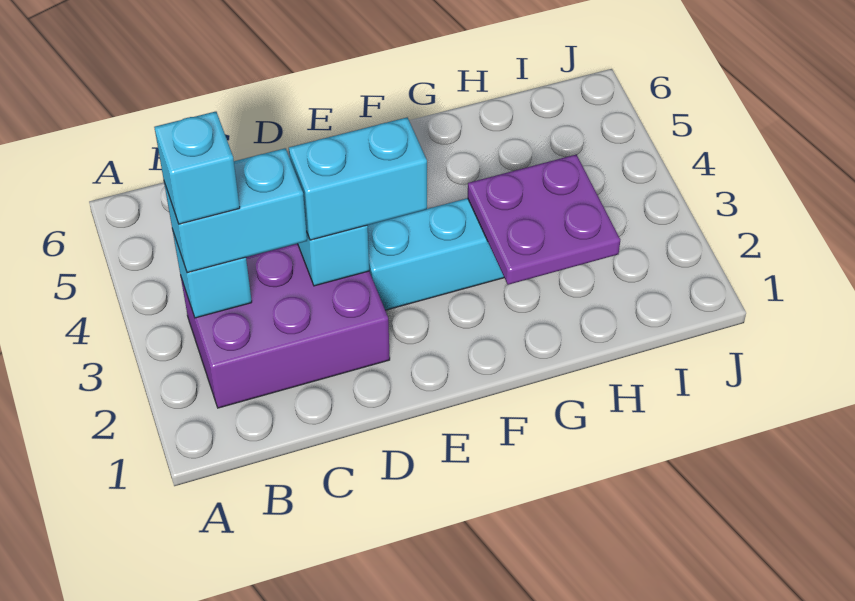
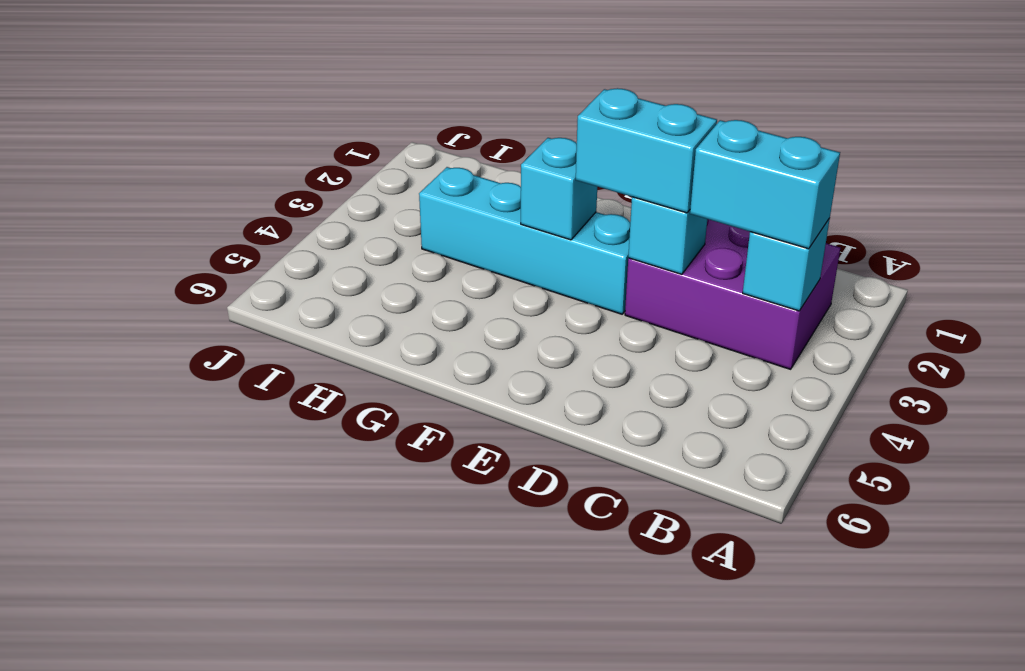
cyan 1x1 brick [154,112,240,224] -> cyan 1x1 brick moved to [521,138,597,240]
purple 2x2 plate [468,155,620,285] -> none

